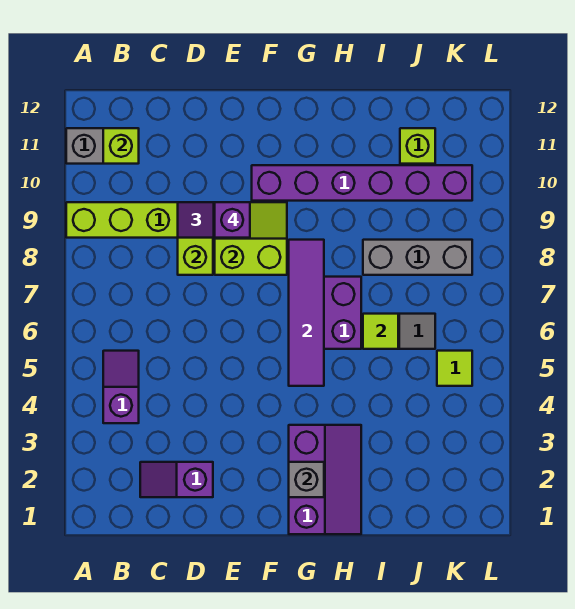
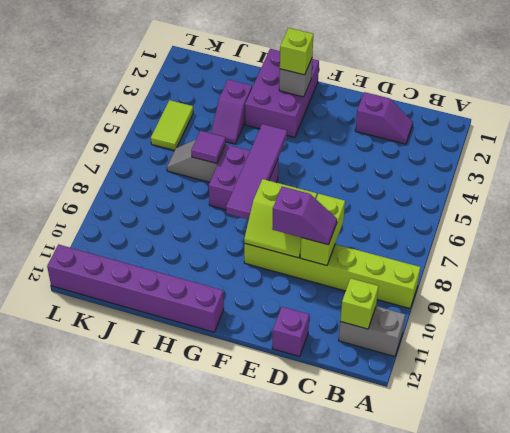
purple 1x2 slope [103,351,139,423] -> purple 1x2 slope moved to [211,80,252,144]
purple 1x1 brick [215,202,250,238] -> purple 1x1 brick moved to [272,307,309,357]
purple 1x6 brick [252,165,472,201] -> purple 1x6 brick moved to [47,245,224,332]
purple 2x3 slope [289,425,361,534] -> purple 2x3 brick [245,49,319,138]
lime 1x1 tile [363,314,398,349] -> purple 1x1 tile [191,131,226,163]
grey 1x3 brick [363,240,472,275] -> none
lime 1x1 brick [400,128,435,164] -> lime 1x1 brick moved to [280,28,313,75]
lime 1x1 tile [437,351,472,386] -> lime 1x2 tile [151,100,193,150]

